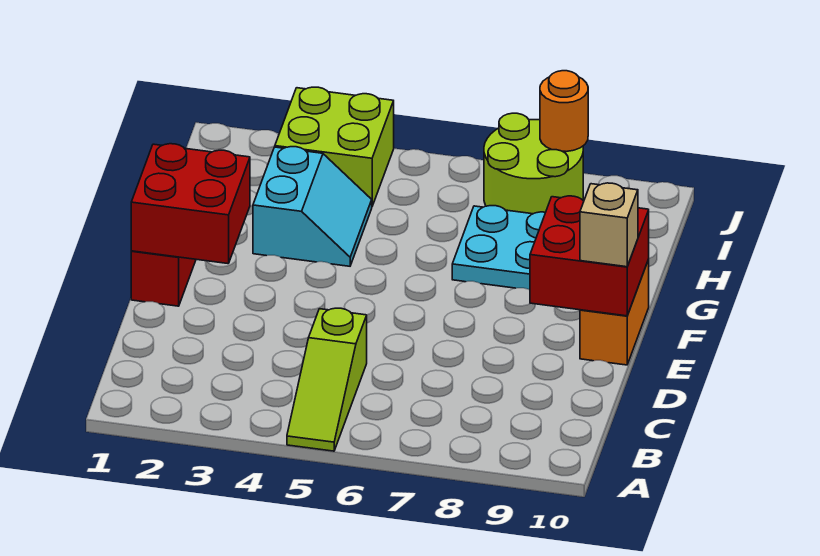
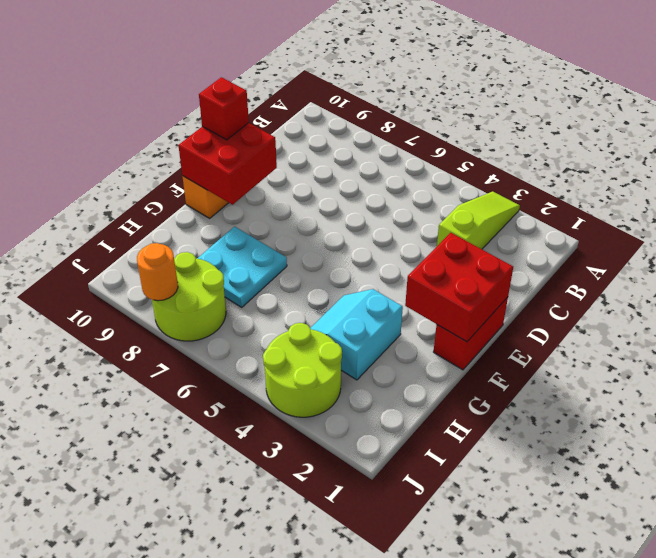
lime 1x3 slope [287,308,367,451] -> lime 1x3 slope moved to [437,192,520,249]
tan 1x1 brick [580,183,638,267] -> red 1x1 brick [199,77,249,140]
lime 2x2 brick [275,87,394,206] -> lime 2x2 round brick [263,323,342,417]

